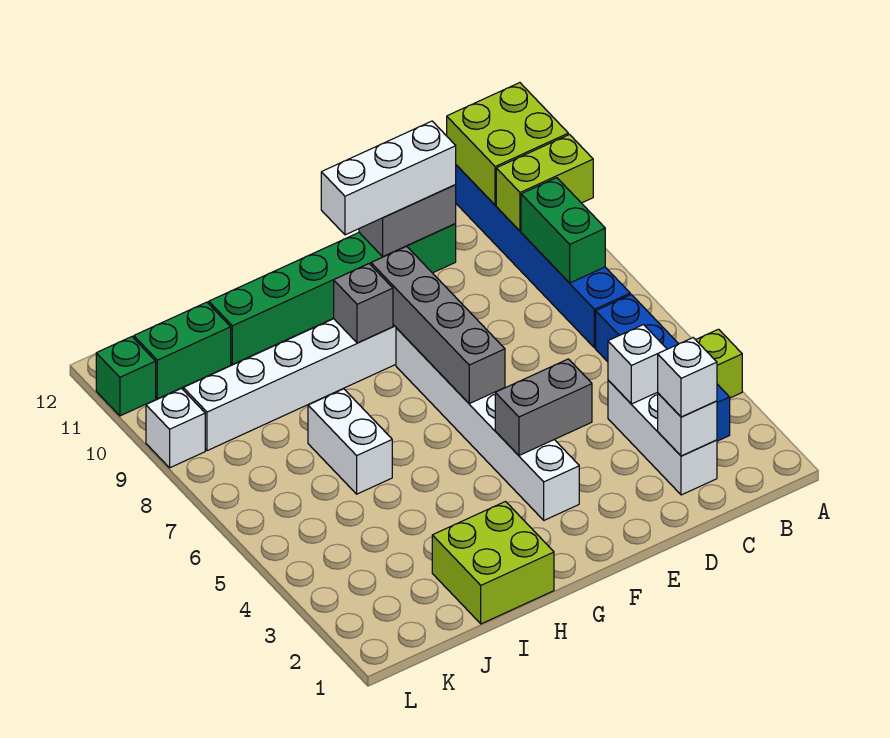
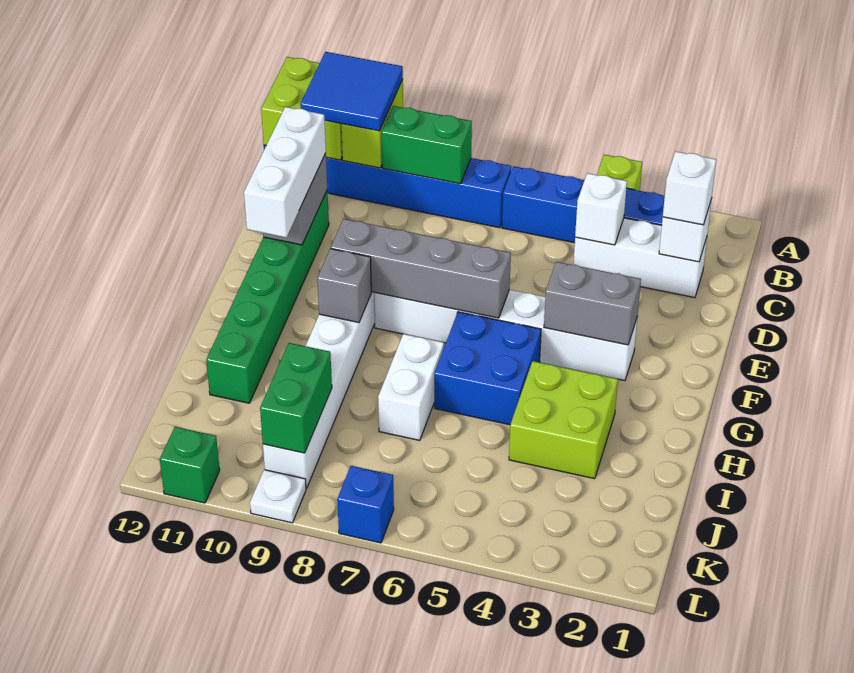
none -> blue 2x2 tile [300,52,403,131]
grey 1x2 brick [495,359,592,455] -> grey 1x2 brick turned to [544,262,641,345]
none -> blue 2x2 brick [434,312,541,425]
lime 2x2 brick [432,502,554,624] -> lime 2x2 brick moved to [509,361,618,479]
white 1x2 brick [308,389,392,494] -> white 1x2 brick turned to [378,334,444,440]
green 1x2 brick [134,302,231,399] -> green 1x2 brick moved to [260,343,332,453]
none -> blue 1x1 brick [337,466,394,543]
white 1x1 brick [146,389,205,468] -> white 1x1 plate [250,470,306,523]

